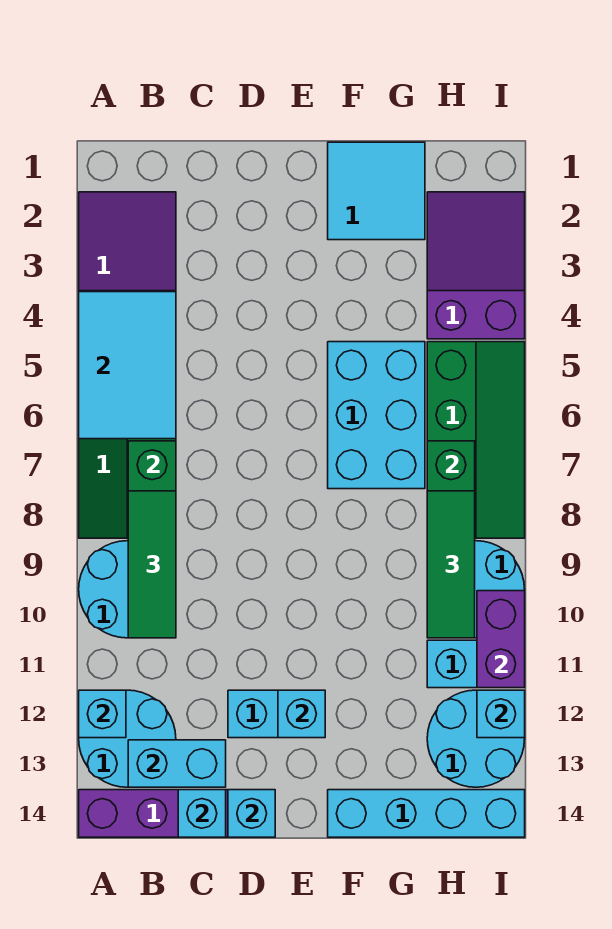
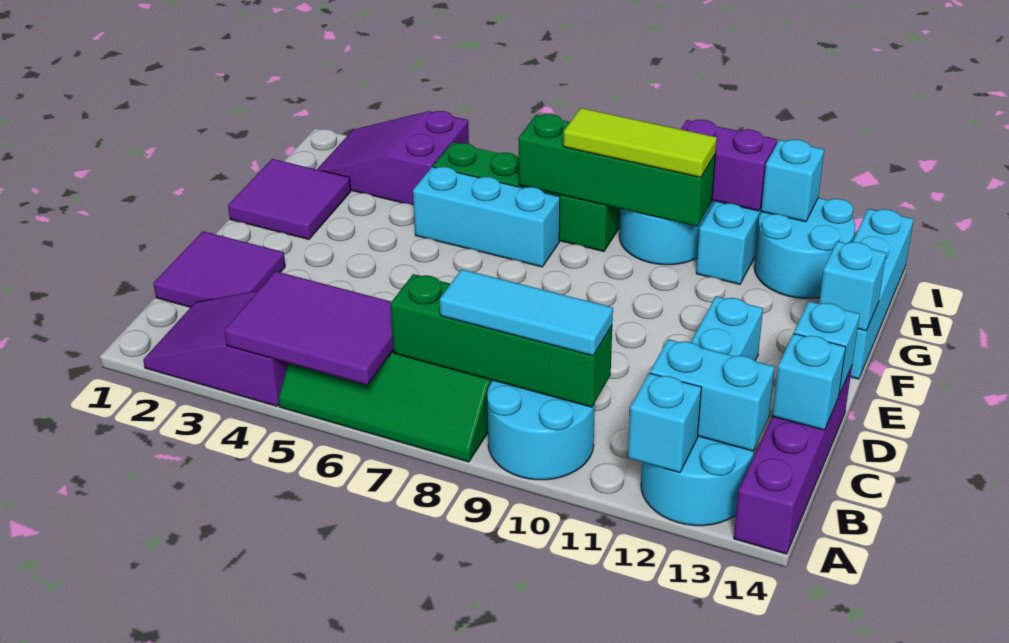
cyan 2x3 tile [79,292,176,439] -> purple 2x3 tile [224,271,394,385]
green 1x3 tile [128,491,176,638] -> cyan 1x3 tile [440,269,613,356]
cyan 1x2 brick [128,740,226,787] -> cyan 1x2 brick turned to [650,339,775,451]
none -> purple 2x2 tile [153,231,285,307]
cyan 1x1 brick [278,690,325,738] -> cyan 1x1 brick moved to [819,241,886,331]
cyan 2x2 tile [328,142,425,240] -> purple 2x2 tile [228,159,351,240]
cyan 2x3 brick [328,342,425,489] -> cyan 1x3 brick [413,167,560,267]
green 1x3 tile [427,491,475,638] -> lime 1x3 tile [563,108,717,178]

